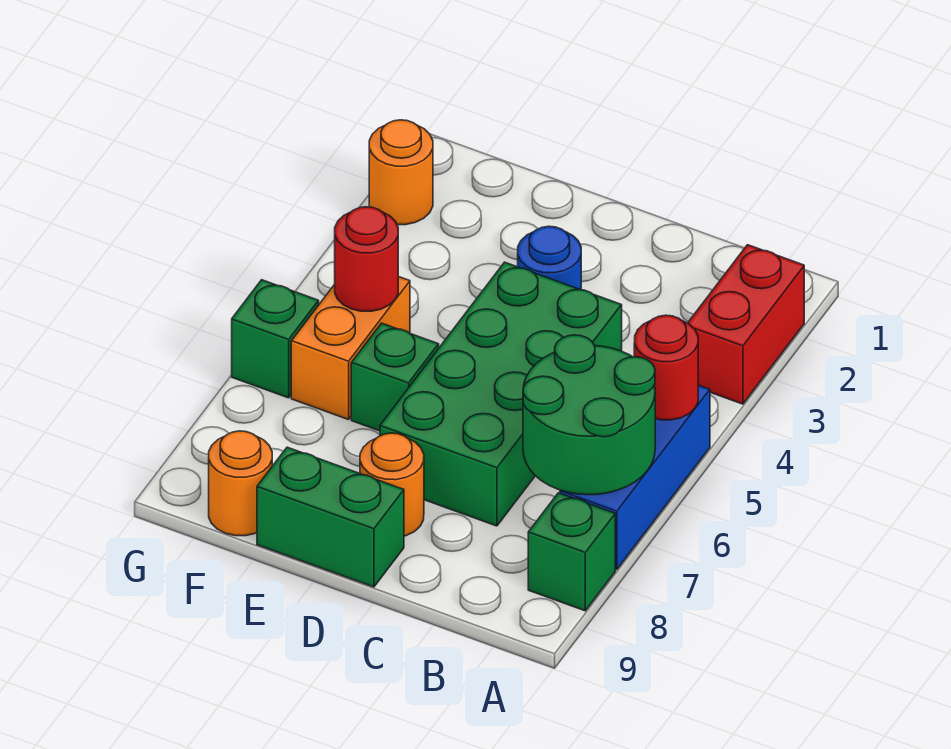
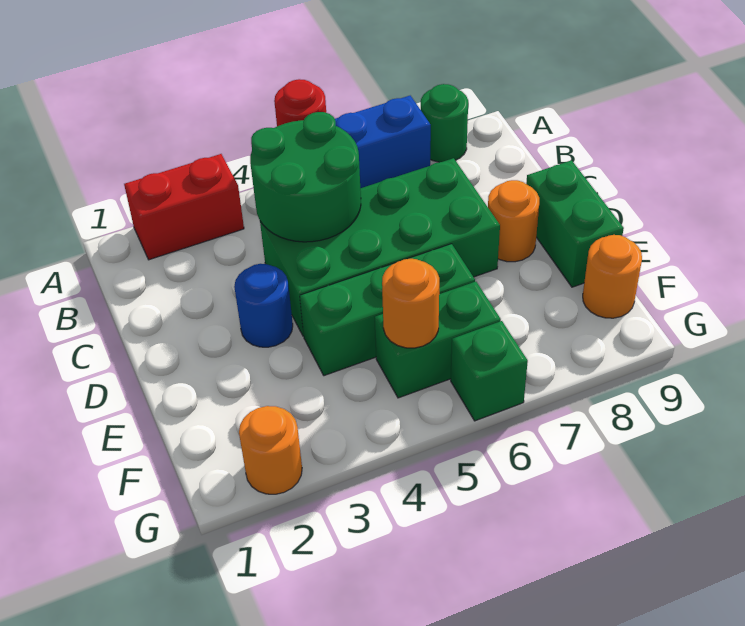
green 2x2 round brick [523,335,655,495] -> green 2x2 round brick moved to [250,112,361,242]
green 1x1 brick [528,493,615,611] -> green 1x1 round brick [421,84,468,162]
green 1x1 brick [351,323,439,431] -> green 1x3 brick [300,244,475,376]
orange 1x2 brick [291,277,410,420] -> green 1x2 brick [375,282,501,398]
red 1x1 round brick [335,207,398,311] -> orange 1x1 round brick [382,259,439,348]

